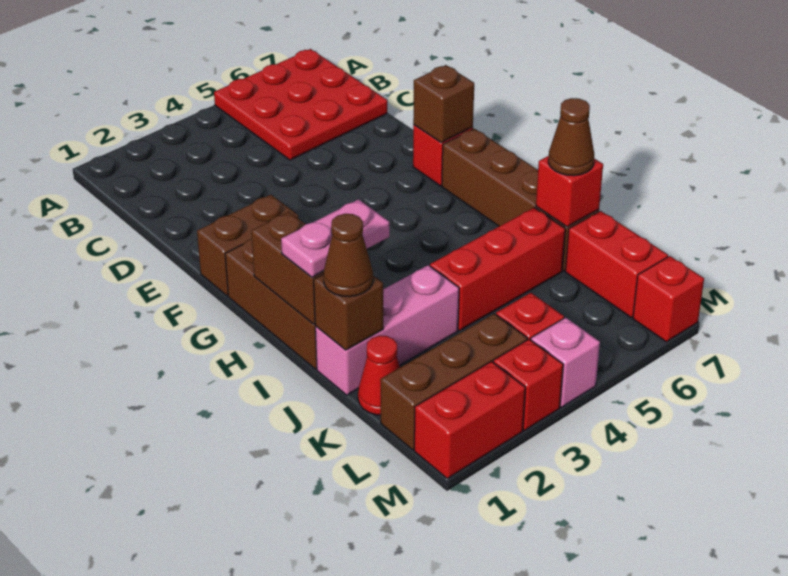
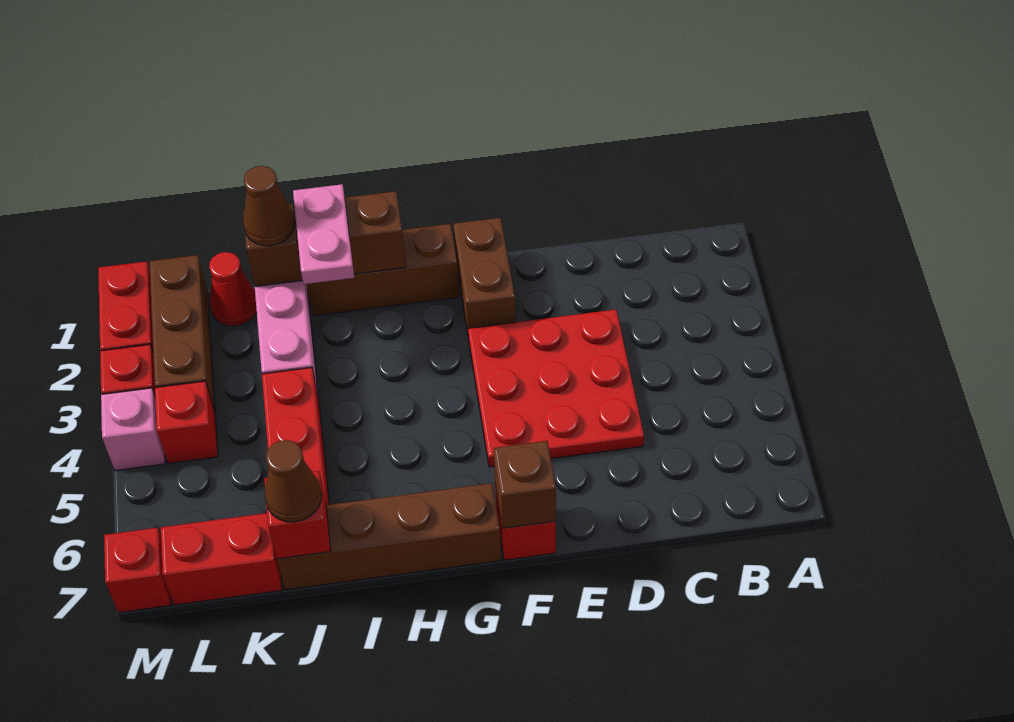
red 3x3 plate [214,49,387,160] -> red 3x3 plate moved to [468,310,644,467]

